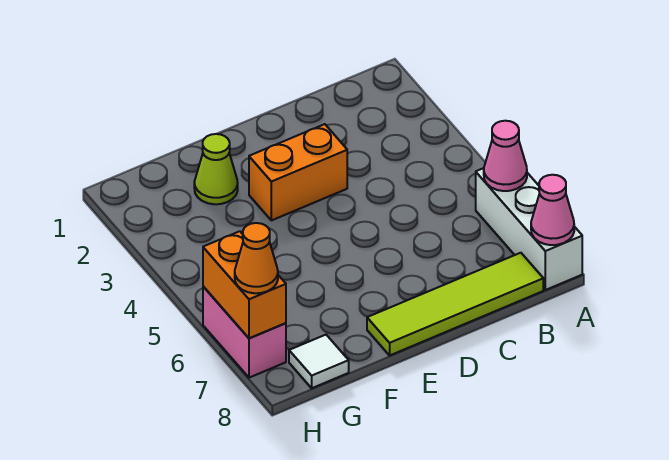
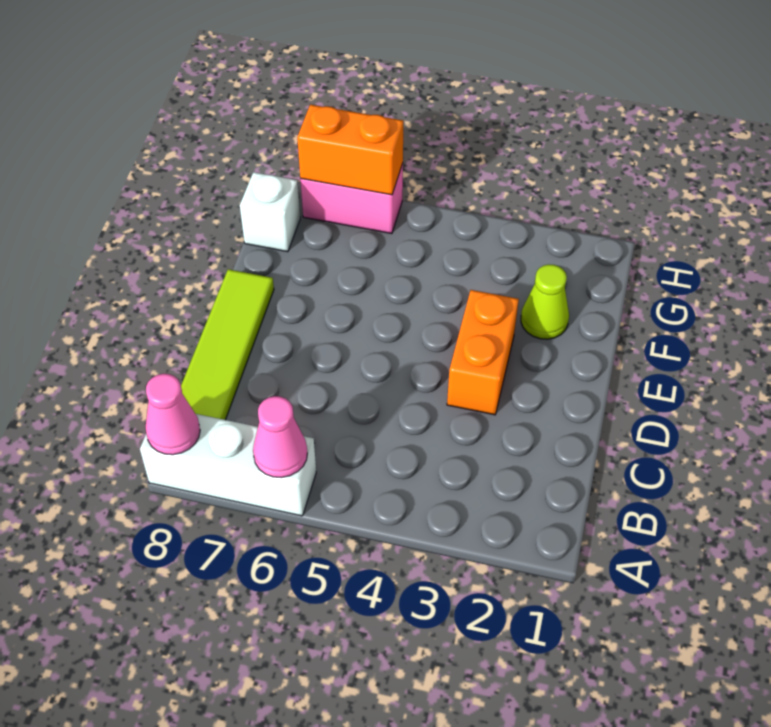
white 1x1 tile [289,335,349,388] -> white 1x1 brick [240,172,300,252]
orange 1x1 cone [235,223,278,293] -> none

